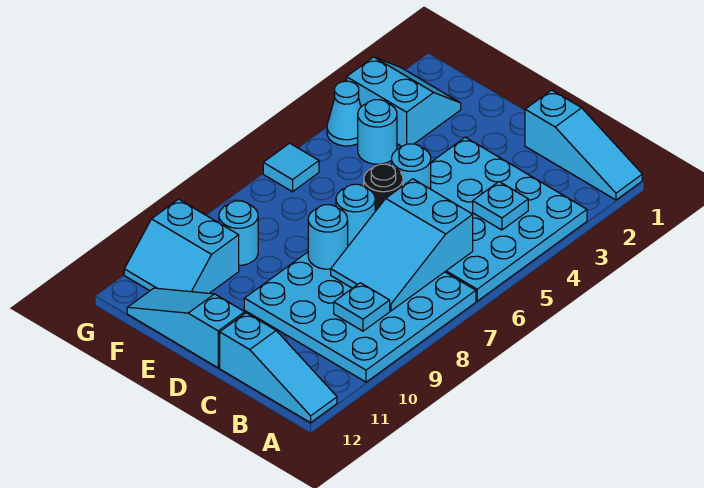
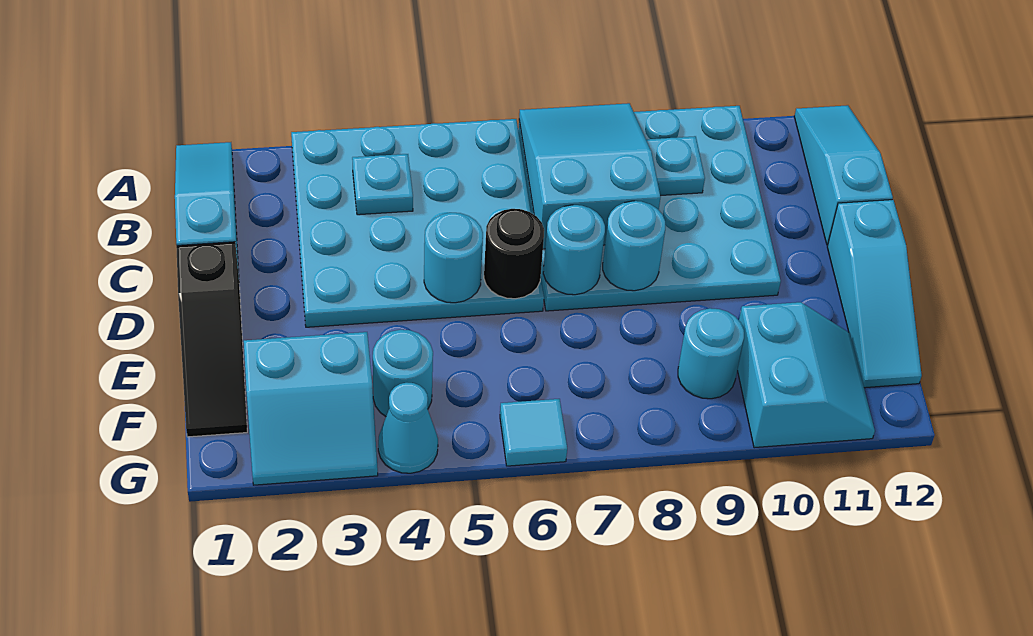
cyan 2x3 slope [331,179,473,311] -> cyan 2x3 slope turned to [519,103,660,249]
none -> black 1x3 slope [176,242,247,437]
cyan 2x2 slope [347,57,461,146] -> cyan 2x2 slope turned to [244,332,378,485]

